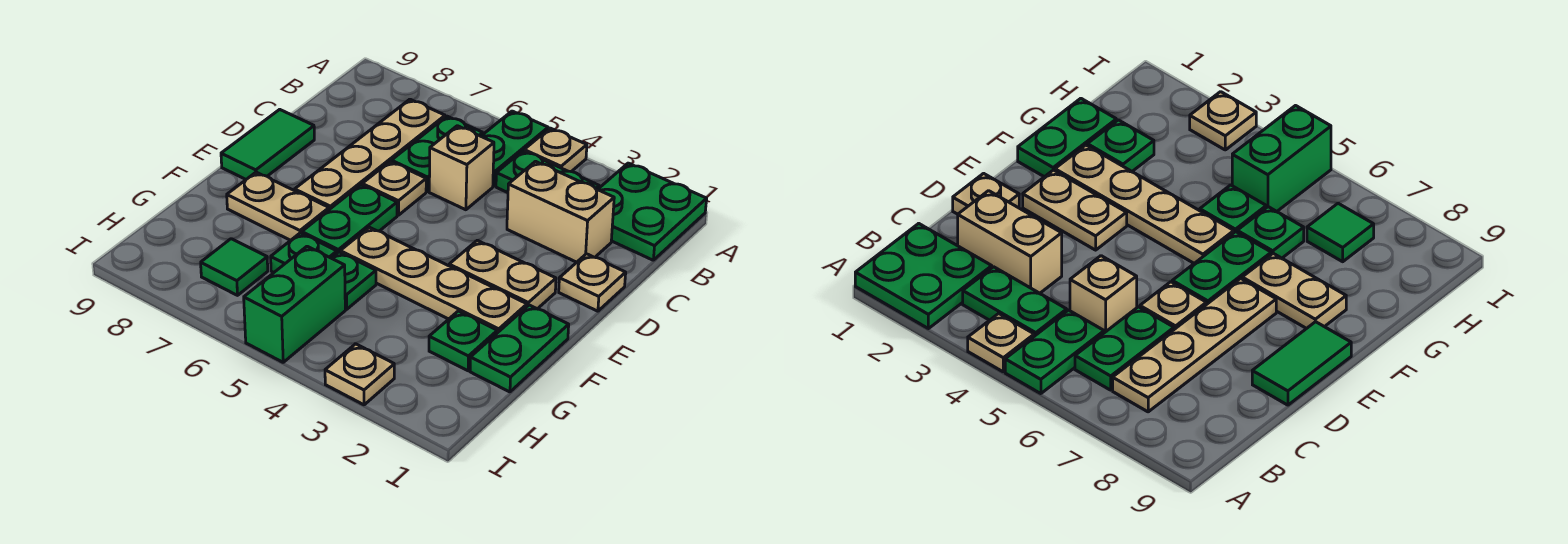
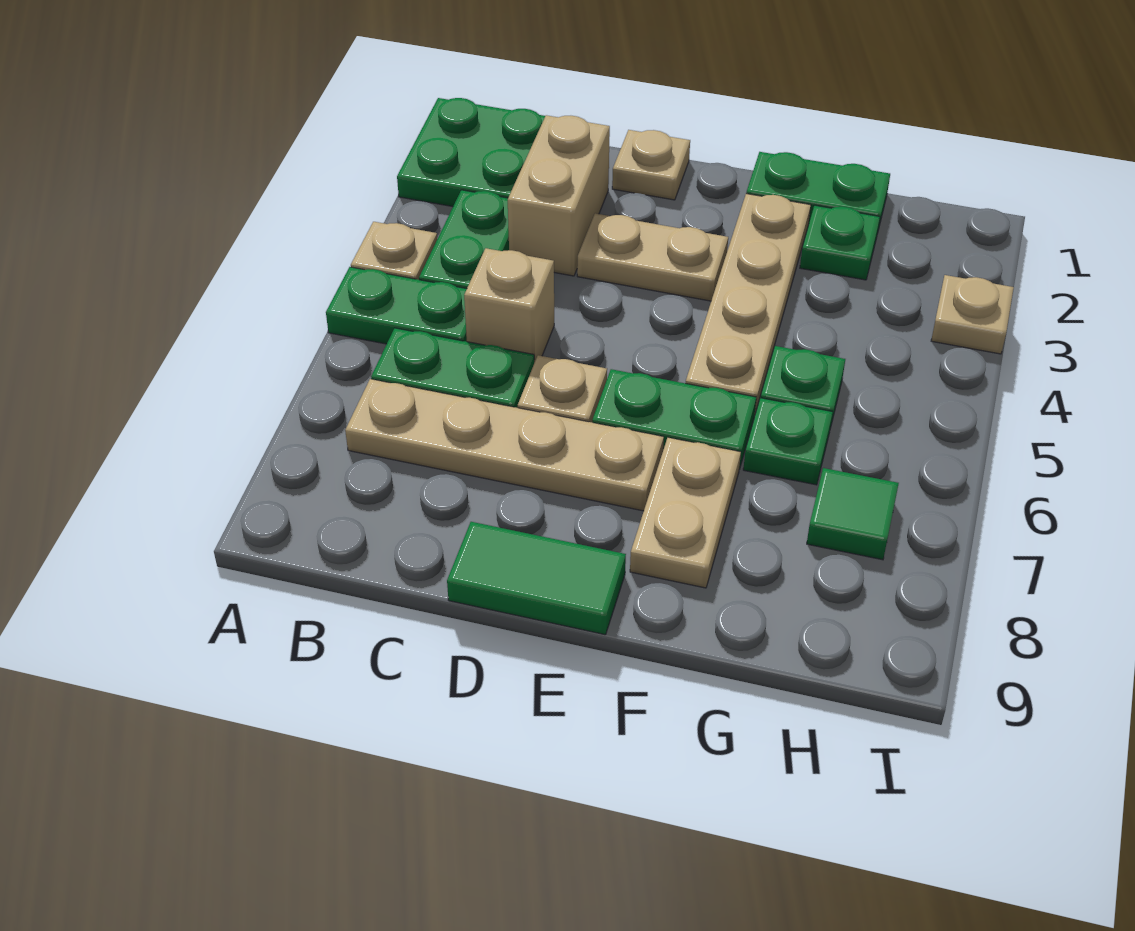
tan 1x2 plate [449,240,556,309] -> tan 1x2 plate turned to [577,213,728,301]
green 1x2 brick [244,246,345,362] -> none

